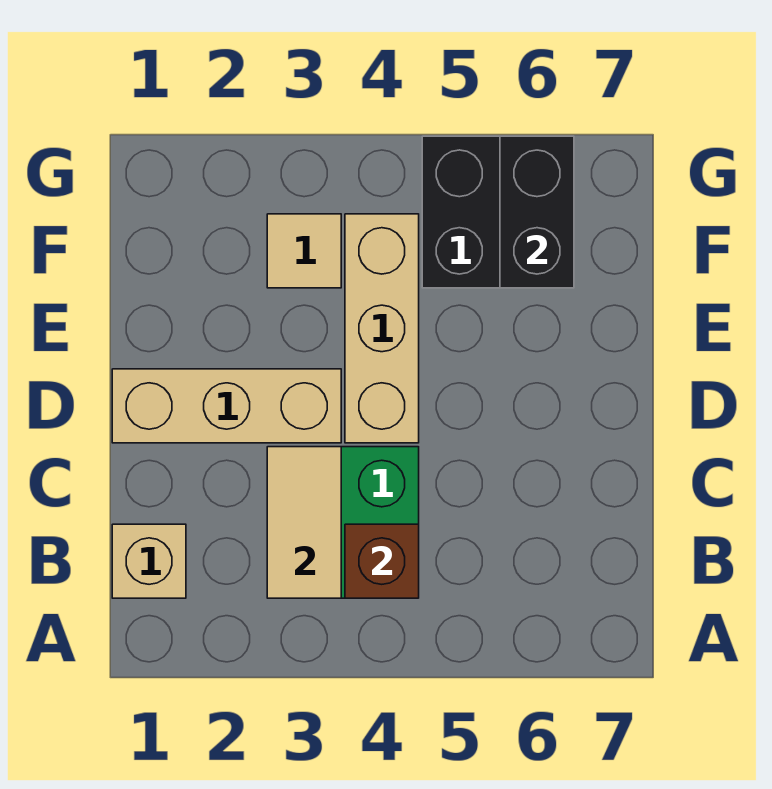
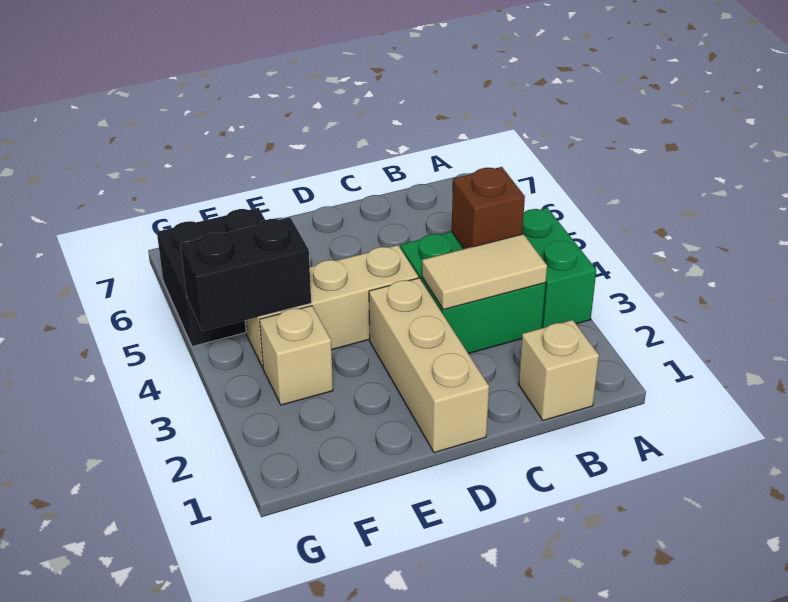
none -> green 1x2 brick [522,208,596,328]
tan 1x1 tile [267,214,341,288] -> tan 1x1 brick [260,306,333,405]
black 1x2 brick [500,136,574,288] -> black 1x2 brick moved to [180,218,311,331]

